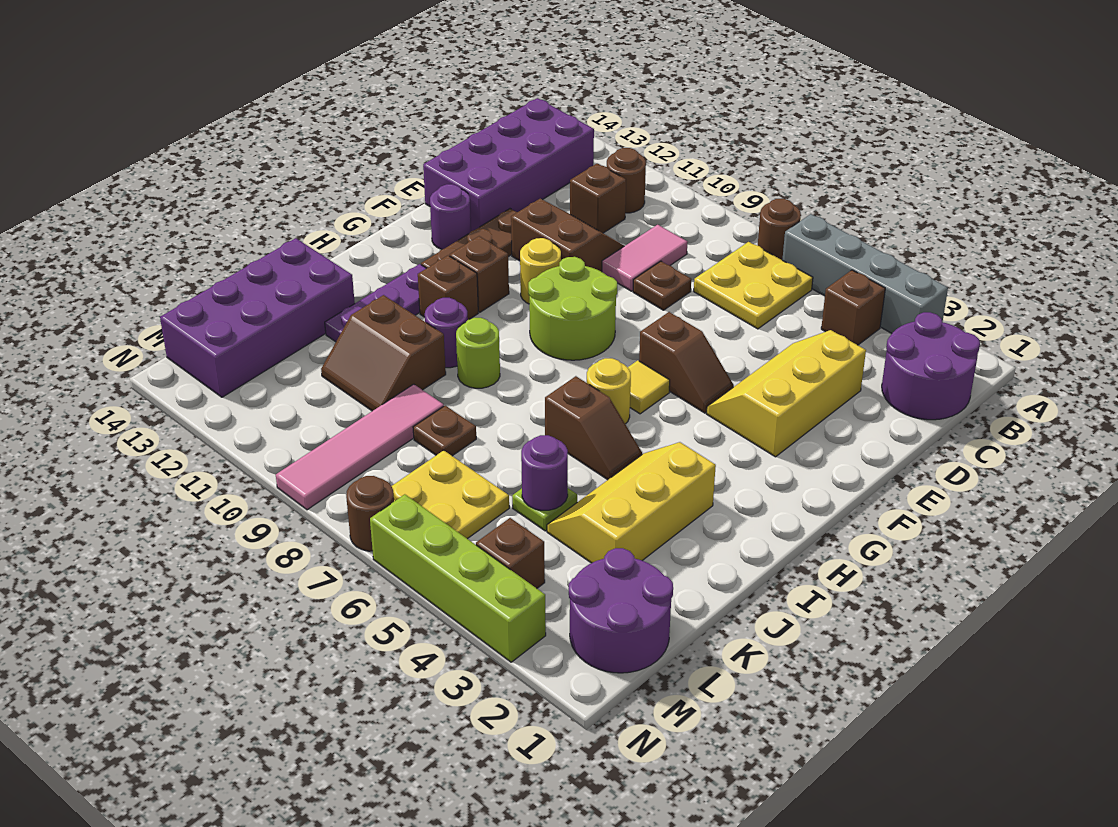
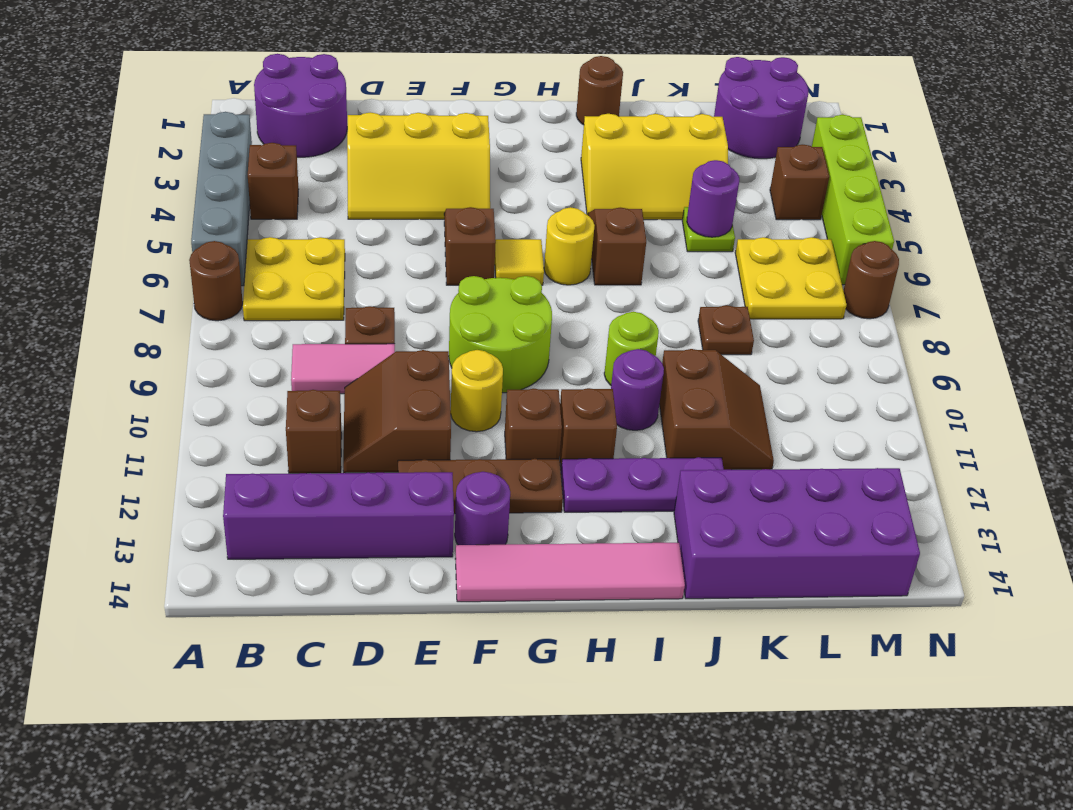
brown 1x1 round brick [607,148,646,213] -> brown 1x1 round brick moved to [576,56,623,125]
purple 2x4 brick [423,98,594,231] -> purple 1x4 brick [223,472,454,559]
pink 1x4 tile [276,384,444,510] -> pink 1x4 tile moved to [455,543,685,602]

